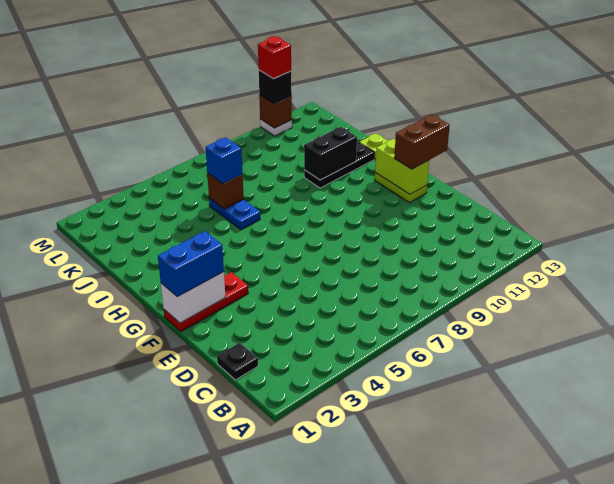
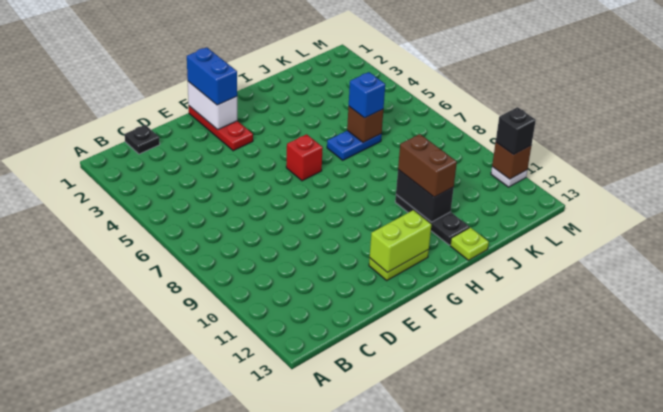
brown 1x2 brick [394,114,450,169] -> brown 1x2 brick moved to [398,134,457,197]
red 1x1 brick [258,36,291,79] -> red 1x1 brick moved to [286,134,323,181]

